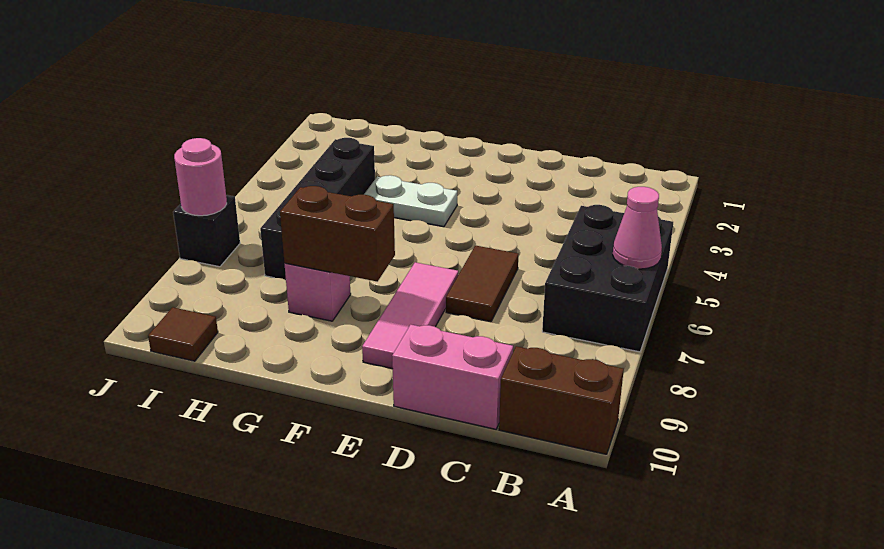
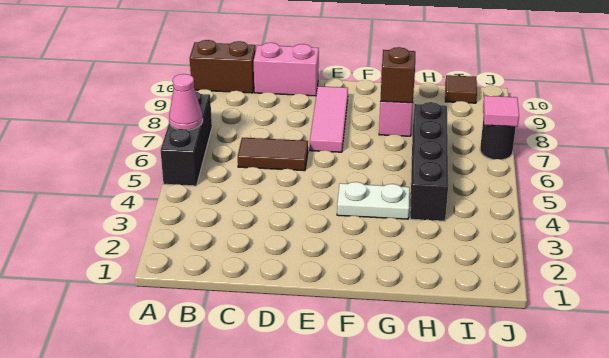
black 2x3 brick [542,205,673,352] -> black 1x3 brick [161,91,212,186]
brown 1x2 tile [446,246,519,322] -> brown 1x2 tile turned to [238,138,308,171]
brown 1x2 brick [280,186,395,282] -> brown 1x1 brick [380,47,415,103]
black 1x1 brick [173,195,240,267] -> black 1x1 round brick [480,118,516,160]
pink 1x1 round brick [174,138,227,216] -> pink 1x1 tile [483,96,519,127]

